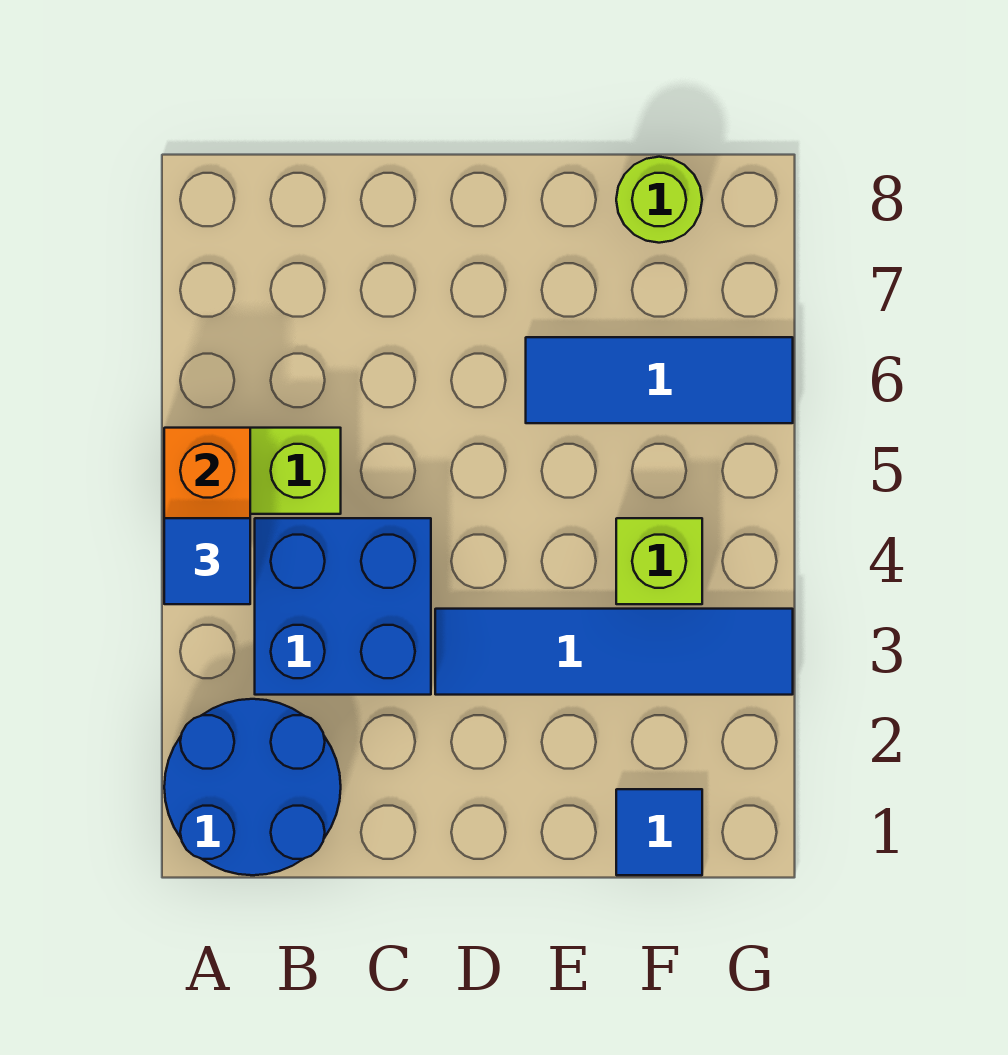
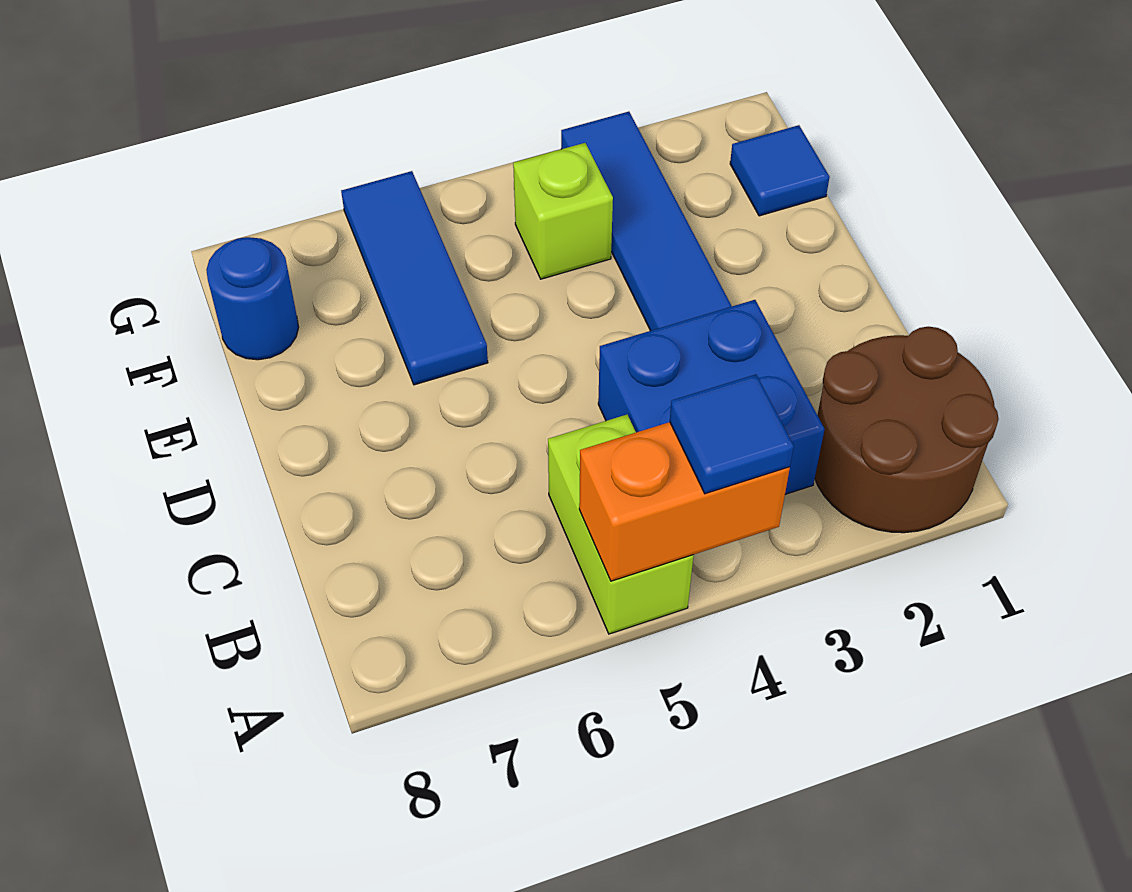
blue 2x2 round brick [164,699,341,875] -> brown 2x2 round brick [815,327,999,533]
lime 1x1 round brick [616,157,702,243] -> blue 1x1 round brick [206,237,299,360]

